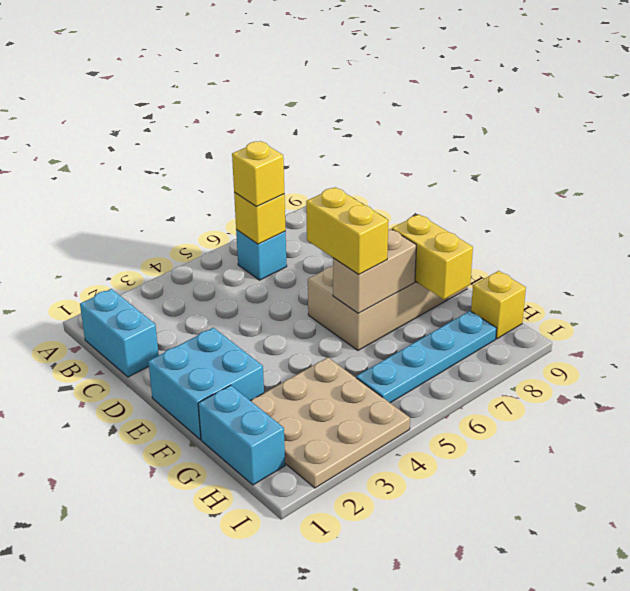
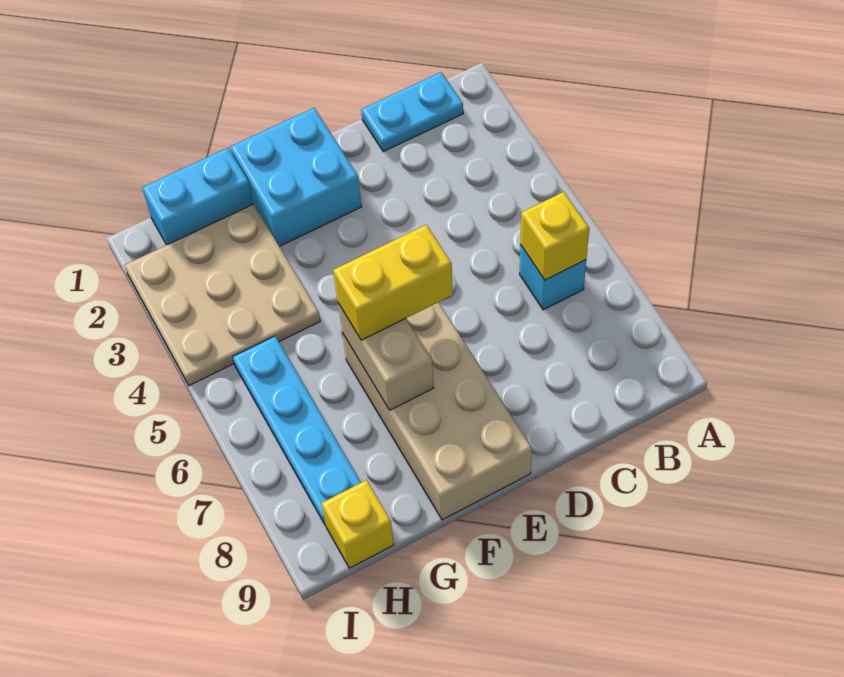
cyan 1x2 brick [80,289,159,377] -> cyan 1x2 plate [361,72,463,152]
yellow 1x1 brick [232,141,284,207] -> none
yellow 1x2 brick [392,214,473,299] -> none

